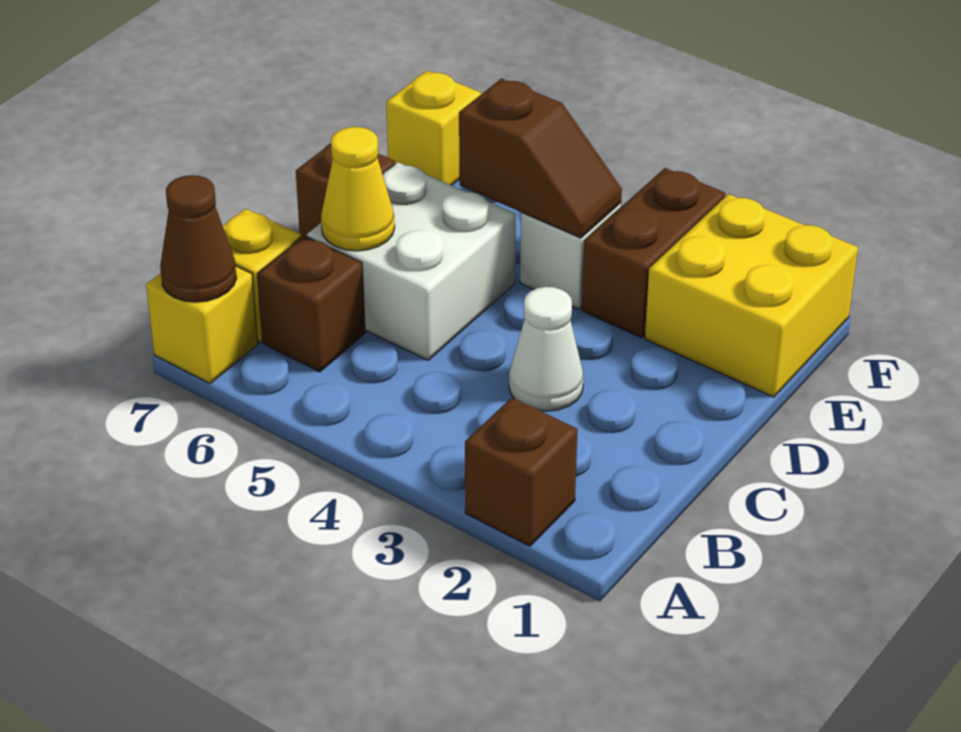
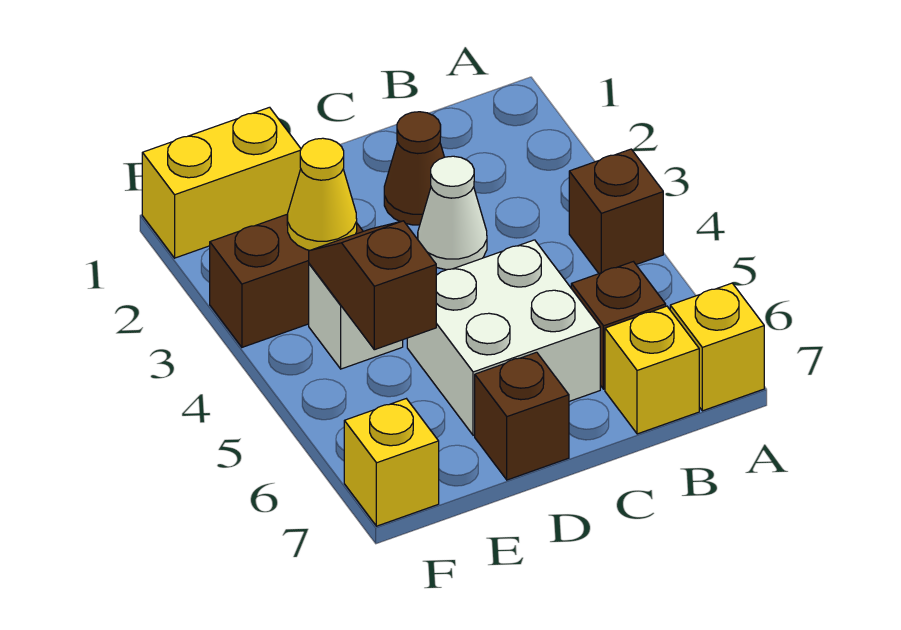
brown 1x1 brick [465,398,578,546] -> brown 1x1 brick moved to [569,149,663,273]
brown 1x1 cone [160,175,236,302] -> brown 1x1 cone moved to [384,112,444,225]
yellow 1x1 cone [321,127,395,251] -> yellow 1x1 cone moved to [287,138,357,250]
yellow 2x2 brick [645,194,858,397] -> yellow 1x2 brick [142,107,301,258]

